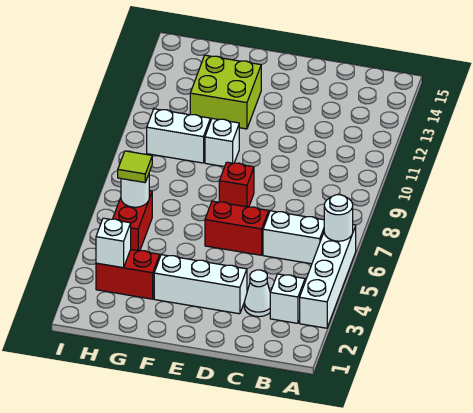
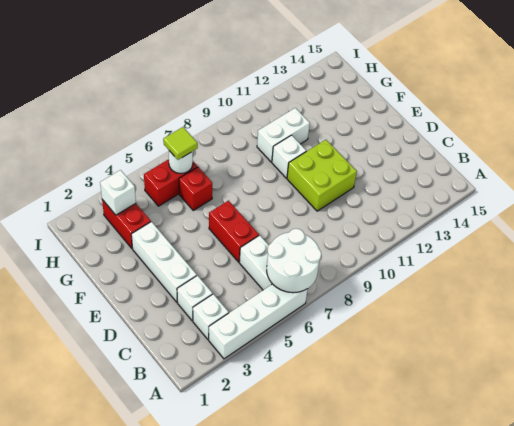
white 1x1 round brick [324,195,353,241] -> white 2x2 round brick [267,229,321,293]
white 1x1 cone [244,270,270,317] -> white 1x1 brick [177,276,213,321]
red 1x1 brick [219,162,254,207] -> red 1x1 brick moved to [179,167,212,210]
lime 2x2 brick [190,55,261,129] -> lime 2x2 brick moved to [287,140,357,211]
white 1x2 brick [147,109,210,163] -> white 1x2 brick turned to [257,108,310,162]

